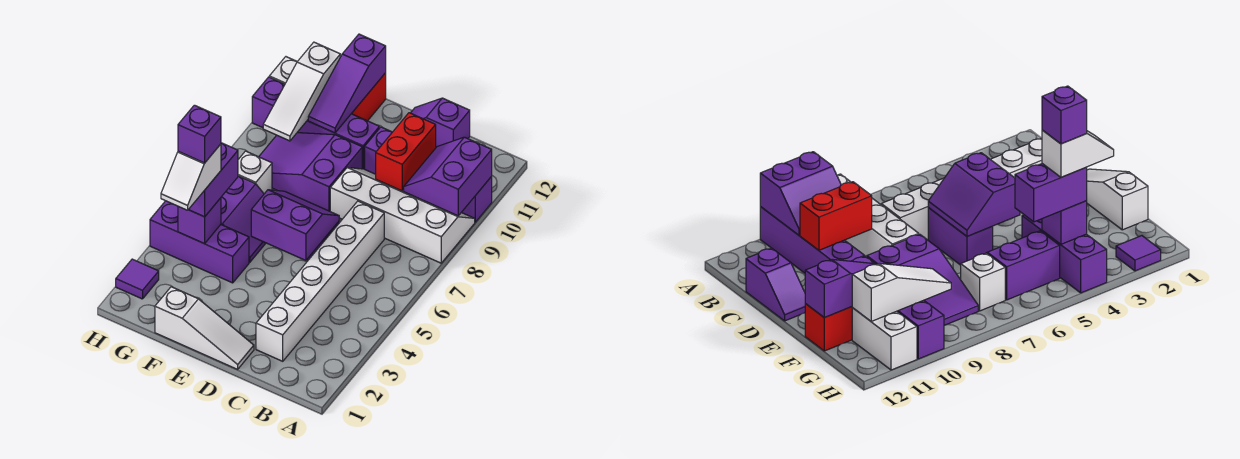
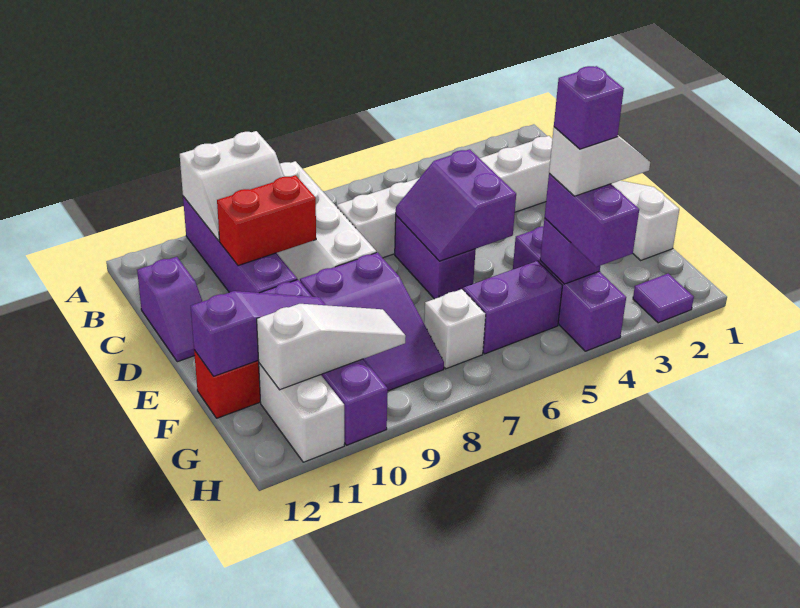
purple 2x2 slope [404,137,492,216] -> white 2x2 slope [180,131,284,241]
purple 1x2 brick [189,143,238,217] -> purple 1x2 brick turned to [545,173,639,267]

